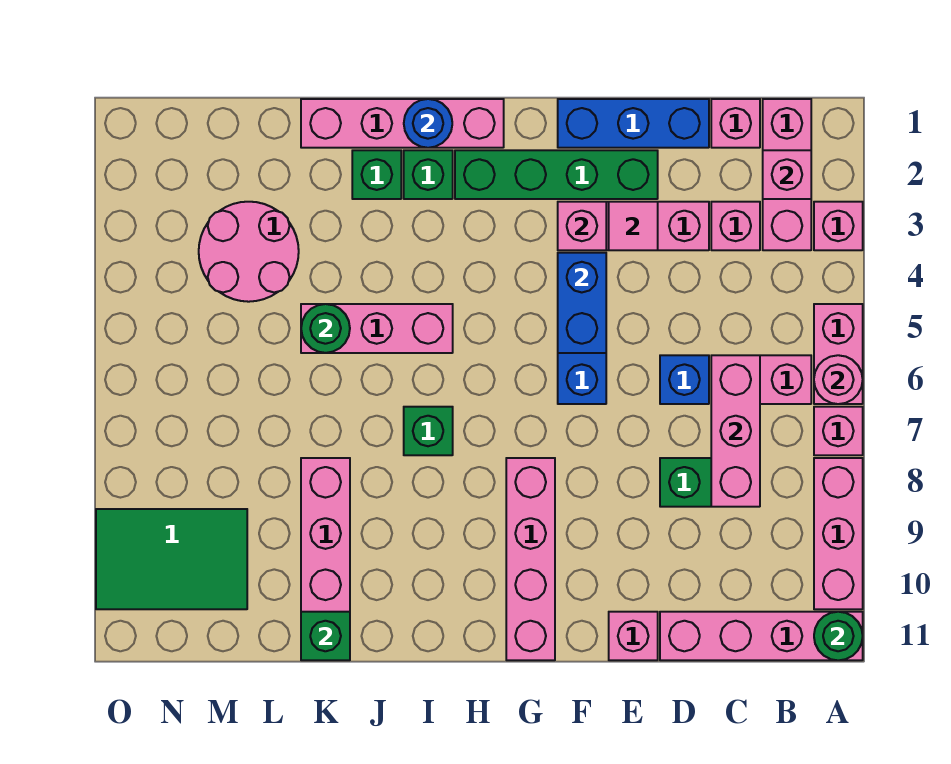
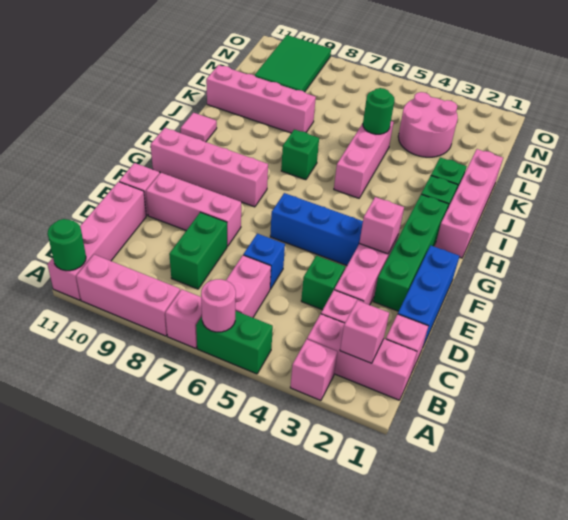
pink 1x2 brick [814,304,863,404] -> green 1x2 brick [196,311,273,374]
pink 1x3 brick [711,355,760,507] -> pink 1x3 brick moved to [146,173,241,246]
pink 1x1 tile [609,202,658,250] -> pink 1x1 tile moved to [181,113,217,142]
blue 1x2 brick [558,253,606,353] -> none
blue 1x1 round brick [404,99,452,148] -> none
green 1x1 brick [301,612,350,660] -> green 1x1 brick moved to [301,256,345,310]

